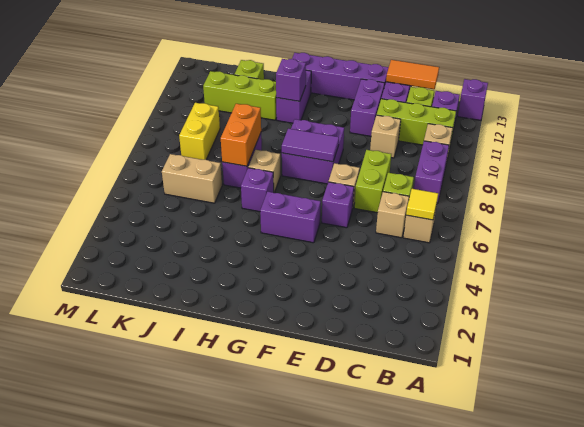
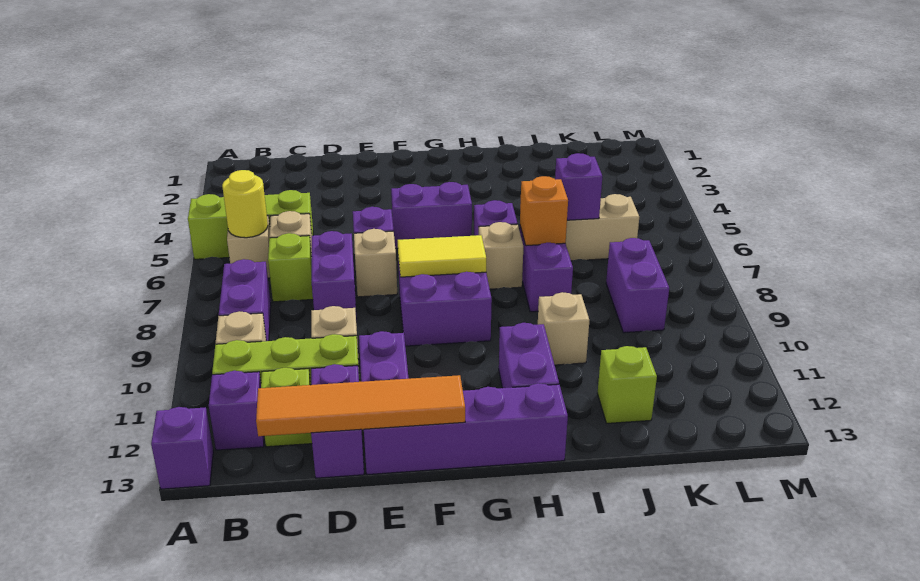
yellow 1x1 tile [406,189,438,220] -> yellow 1x1 round brick [222,170,268,238]
orange 1x2 tile [386,60,439,89] -> orange 1x4 tile [256,375,465,436]
lime 1x2 brick [354,150,391,213] -> purple 1x2 brick [311,231,357,322]
purple 1x2 tile [282,128,339,162] -> yellow 1x2 tile [398,235,486,277]
purple 1x1 brick [276,59,306,101] -> purple 1x1 brick moved to [555,153,602,220]
orange 1x2 brick [221,104,261,166] -> orange 1x1 brick [520,176,568,246]
none -> tan 1x1 brick [538,292,589,365]
lime 1x3 brick [203,71,277,120] -> lime 1x3 brick moved to [188,190,313,259]
yellow 1x2 brick [179,103,220,160] -> purple 1x2 brick [606,238,669,333]

